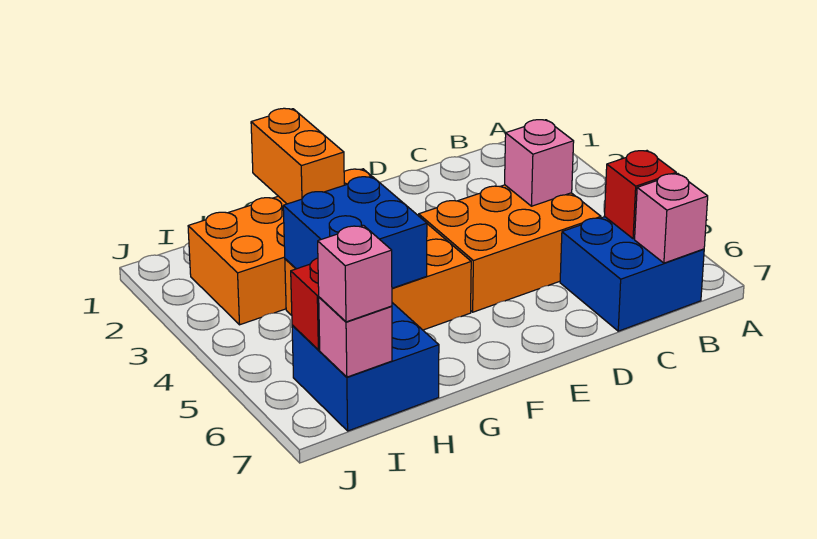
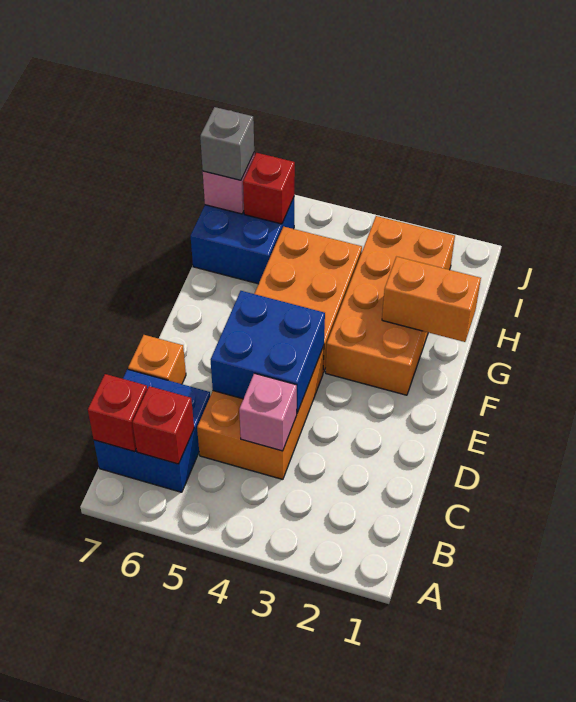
pink 1x1 brick [635,174,708,263] -> red 1x1 brick [88,374,147,452]
none -> orange 1x1 brick [128,335,186,384]
blue 2x2 brick [283,177,427,288] -> blue 2x2 brick moved to [211,291,325,413]
pink 1x1 brick [318,225,392,322] -> grey 1x1 brick [200,107,254,180]

